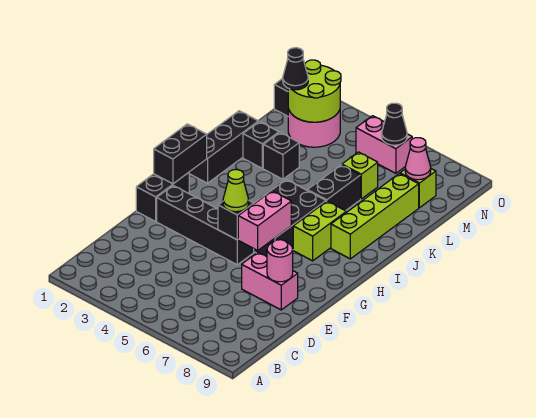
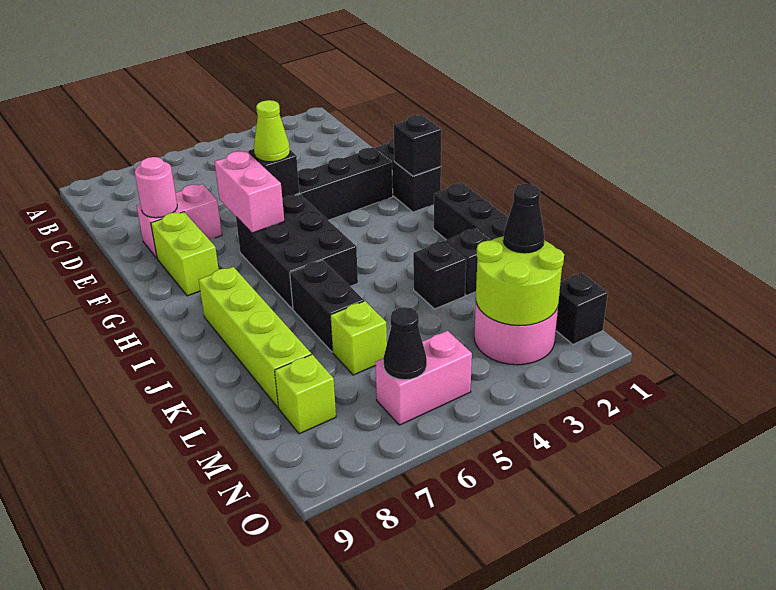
black 1x2 brick [154,124,207,184] -> black 1x1 brick [394,115,441,176]
lime 1x2 brick [293,201,346,261] -> lime 1x2 brick moved to [151,212,219,296]
pink 1x1 cone [405,138,431,180] -> none

